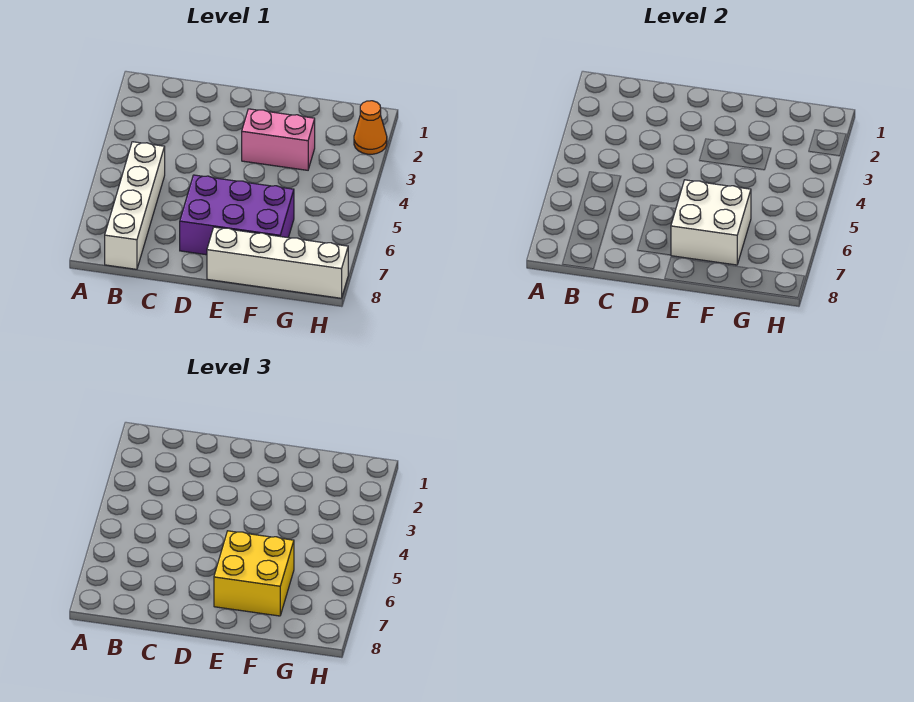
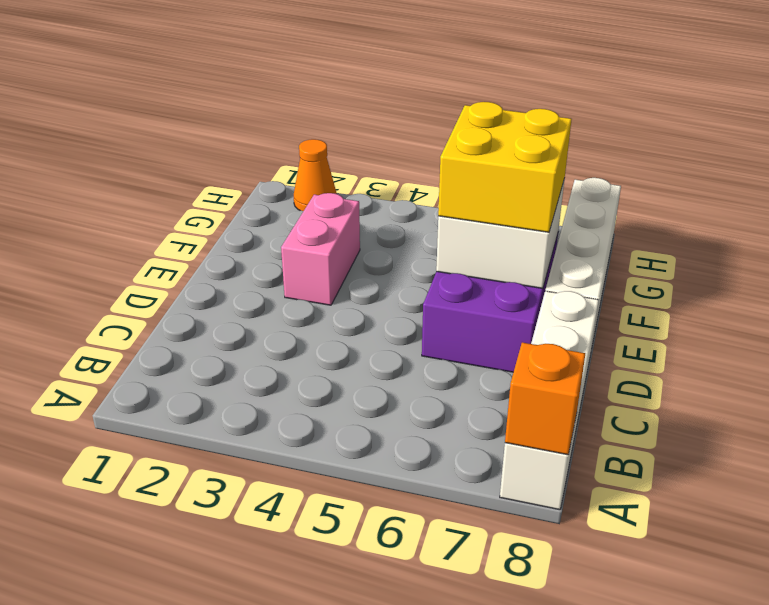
none -> orange 1x1 brick [505,342,585,455]
white 1x4 brick [105,142,165,269] -> white 1x4 brick turned to [500,291,599,510]

